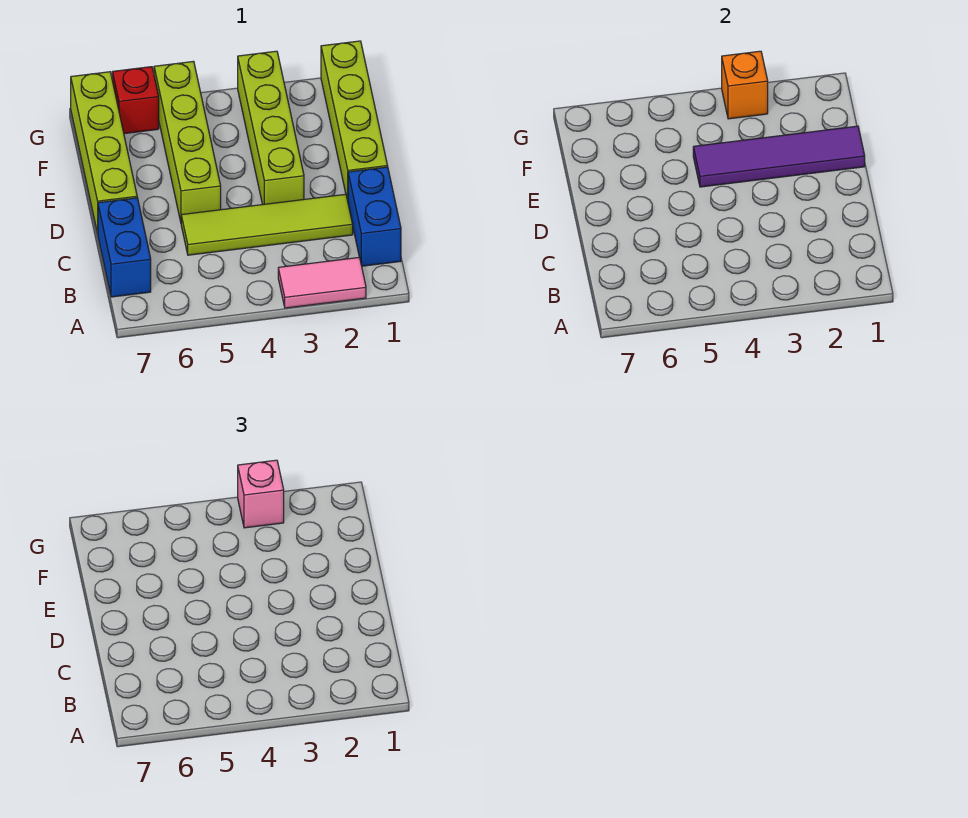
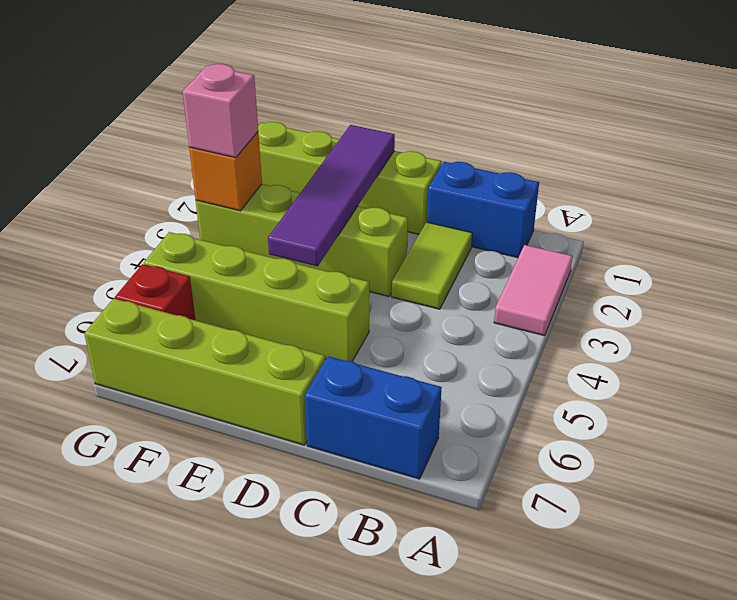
lime 1x4 tile [181,194,353,255] -> lime 1x2 tile [392,222,472,309]

